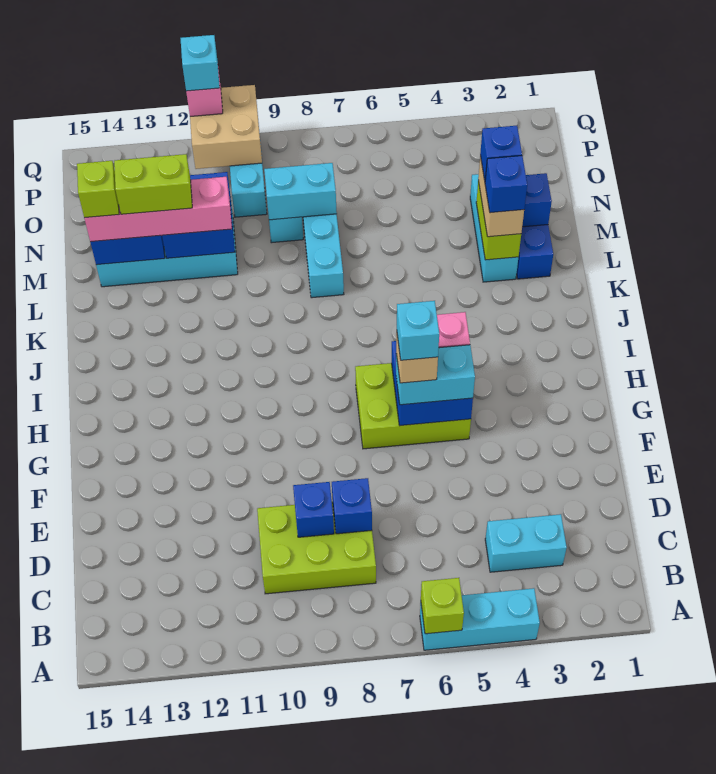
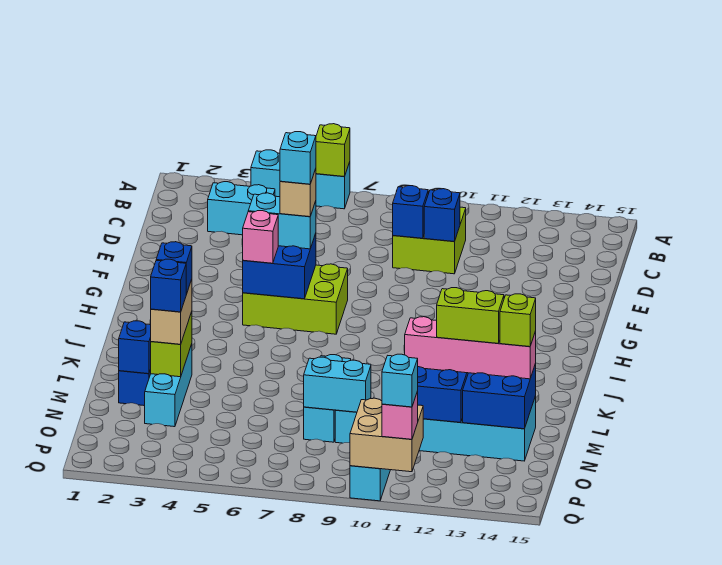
lime 2x3 brick [257,501,376,594] -> lime 2x2 brick [393,207,466,274]
blue 1x1 brick [332,478,372,534] -> blue 1x1 brick moved to [424,189,460,242]

